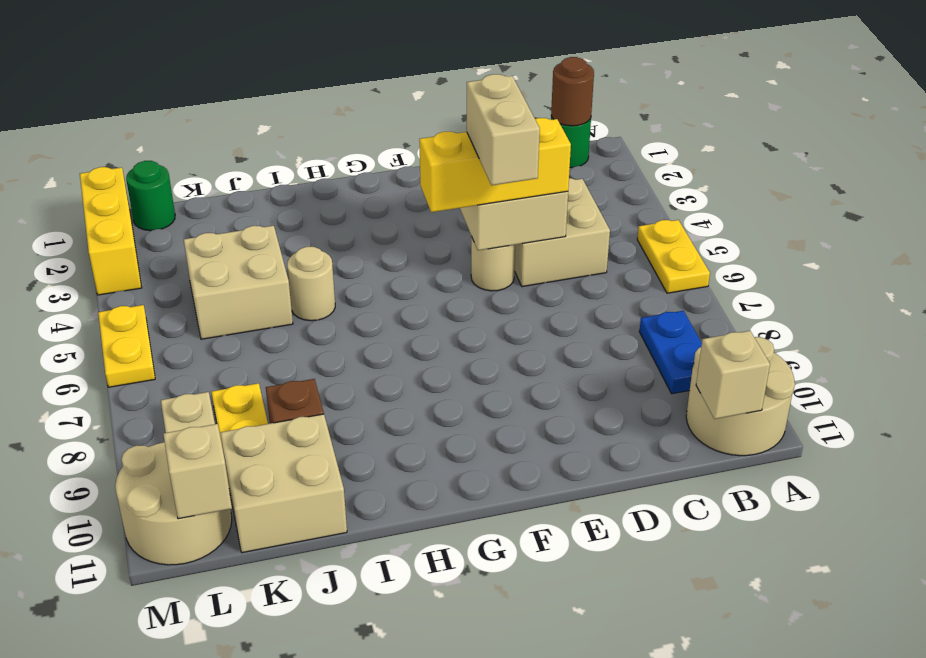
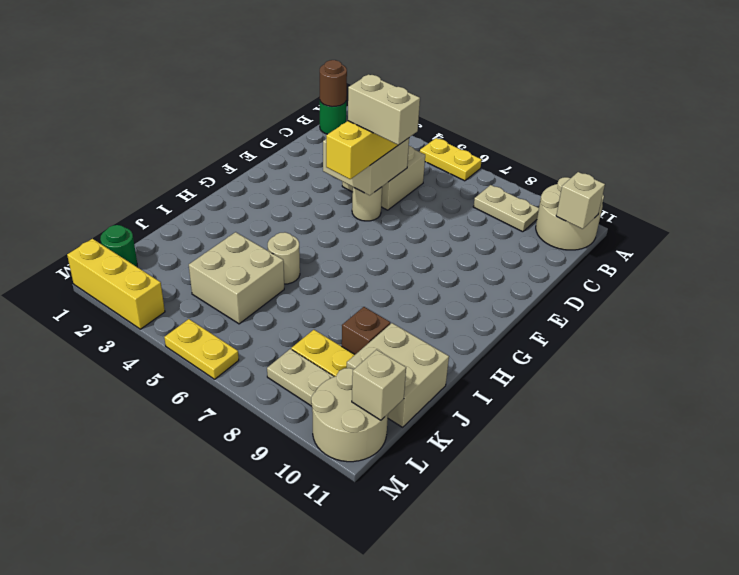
blue 1x2 plate [639,311,702,394] -> tan 1x2 plate [473,185,539,232]

